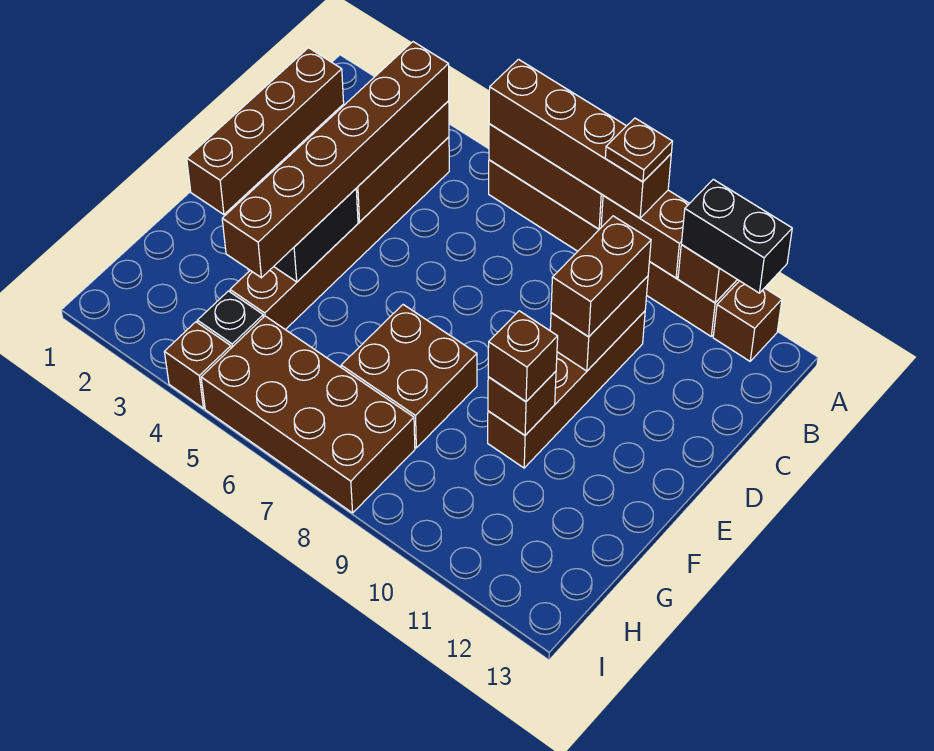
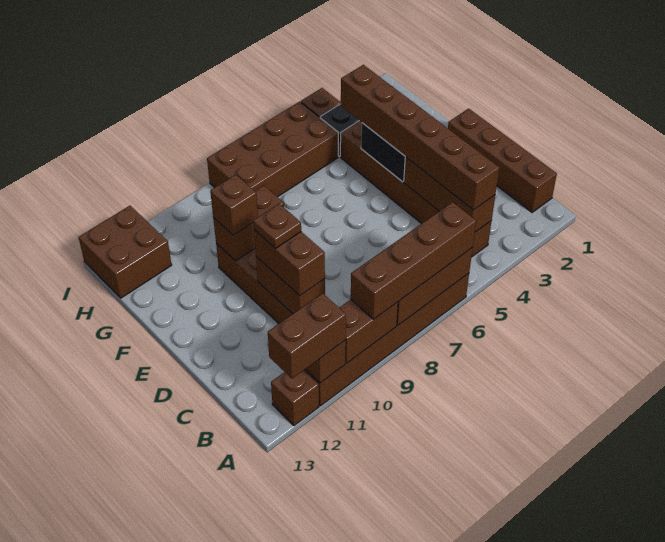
brown 1x1 plate [605,118,672,182] -> brown 1x1 plate moved to [253,204,301,249]
black 1x2 brick [681,179,792,293] -> brown 1x2 brick [268,293,346,379]
brown 2x2 brick [341,305,477,448] -> brown 2x2 brick moved to [79,206,172,298]
brown 1x1 brick [488,371,556,435] -> brown 1x2 brick [213,185,284,261]

